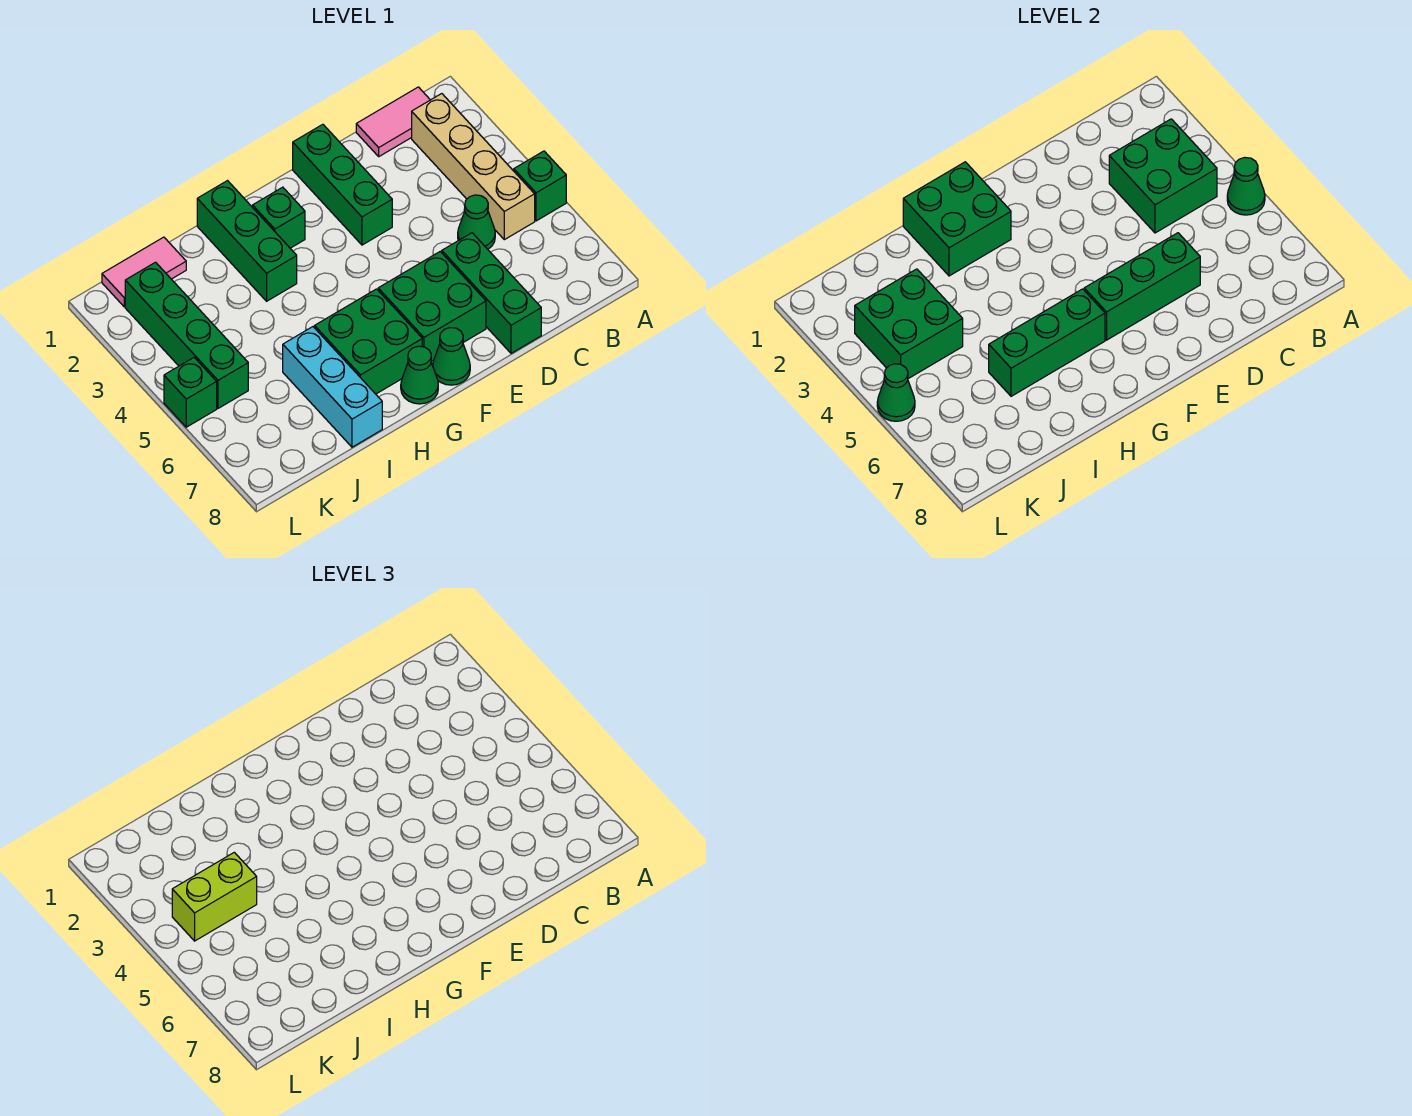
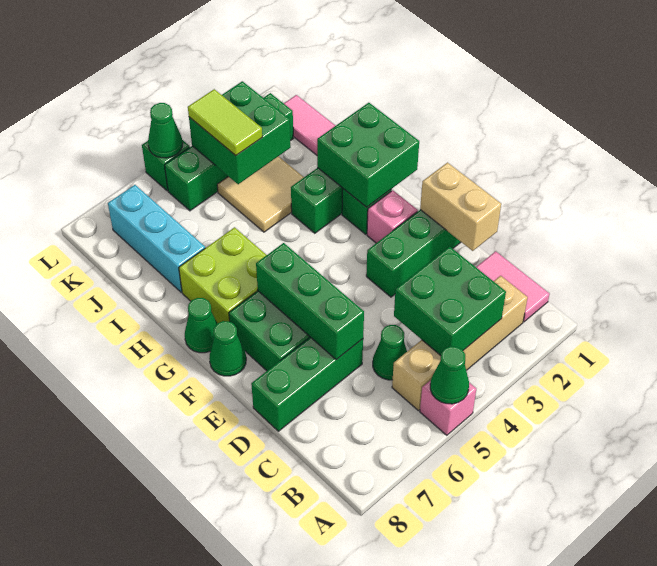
green 1x1 brick [514,151,566,221] -> pink 1x1 brick [420,380,476,435]
none -> tan 1x2 brick [420,163,501,251]
none -> pink 1x1 brick [367,190,418,243]
green 2x2 brick [315,289,422,394] -> lime 2x2 brick [179,227,266,323]
green 1x3 brick [989,289,1105,396] -> none
none -> tan 2x2 tile [217,156,304,232]
cyan 1x3 brick [283,327,382,447] -> cyan 1x3 brick turned to [108,185,205,292]
lime 1x2 brick [172,852,257,941] -> lime 1x2 tile [188,89,262,155]

